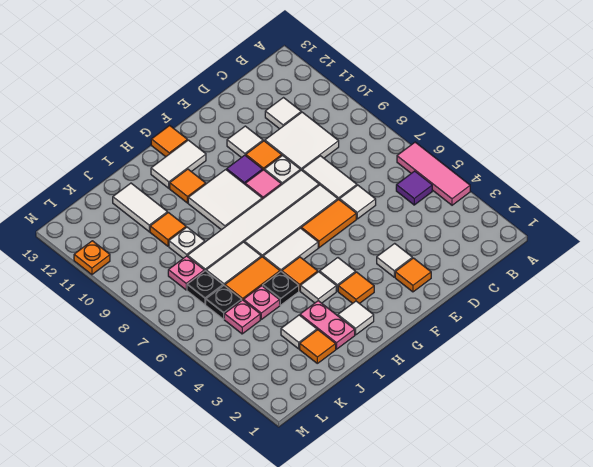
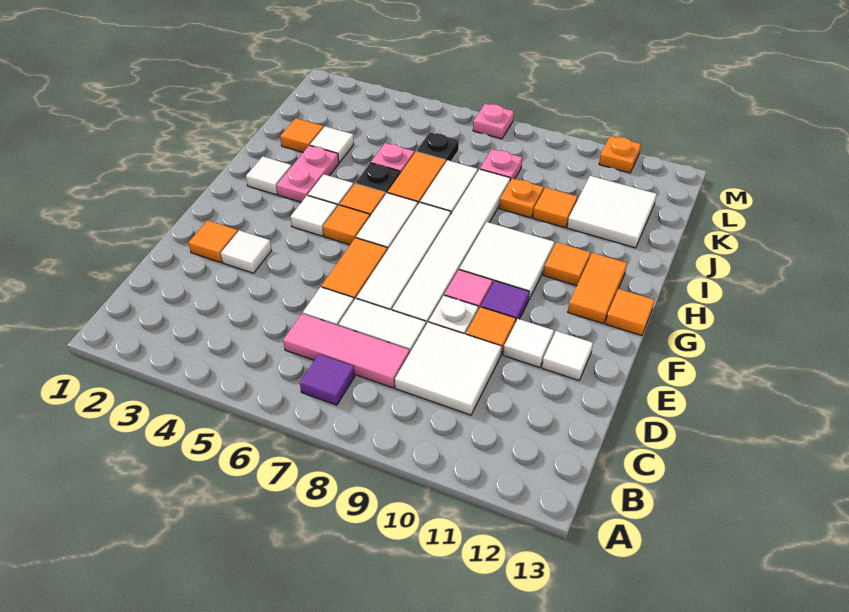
pink 1x3 tile [397,142,470,205] -> pink 1x3 tile moved to [283,314,410,388]
purple 1x1 tile [396,171,432,205] -> purple 1x1 tile moved to [300,354,355,405]
white 1x1 tile [265,98,301,129] -> white 1x1 tile moved to [542,331,593,380]
orange 1x1 tile [338,272,374,304] -> orange 1x1 tile moved to [323,205,370,245]
white 1x2 tile [151,140,206,188] -> orange 1x2 tile [568,253,627,324]
pink 1x2 plate [300,301,355,349] -> pink 1x2 plate turned to [277,145,339,202]
white 1x1 plate [169,227,205,258] -> orange 1x1 plate [499,178,544,218]
white 1x2 tile [113,183,167,232] -> white 2x2 tile [567,176,657,248]
pink 1x1 plate [224,300,260,334] -> pink 1x1 plate moved to [473,104,514,139]
black 1x1 plate [187,271,223,305] -> none

